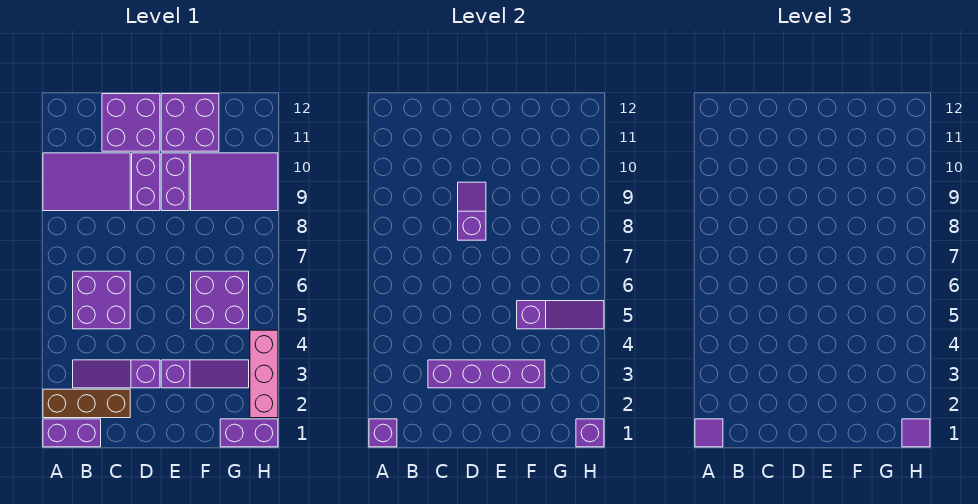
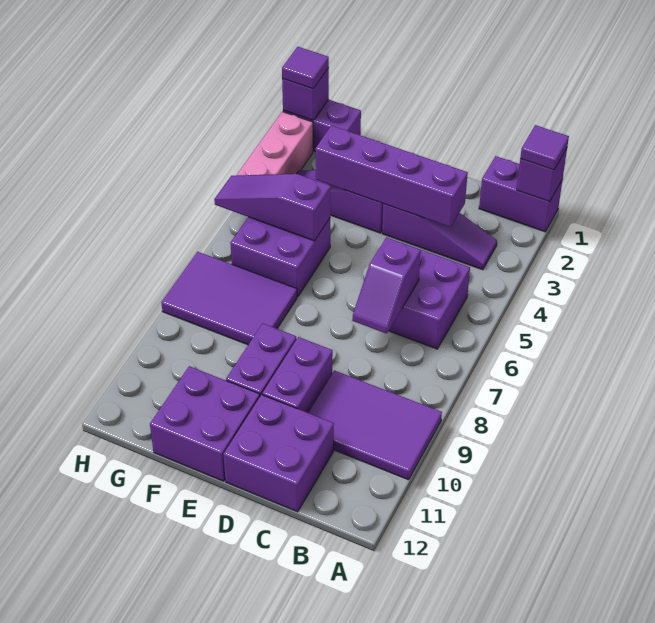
brown 1x3 brick [43,389,130,418] -> none
purple 1x2 slope [458,182,486,240] -> purple 1x2 slope moved to [352,237,421,334]
purple 2x3 tile [191,153,278,211] -> purple 2x3 tile moved to [161,252,297,345]

